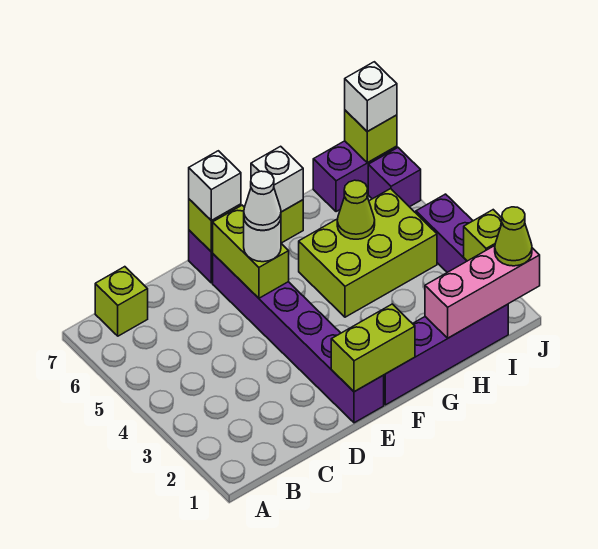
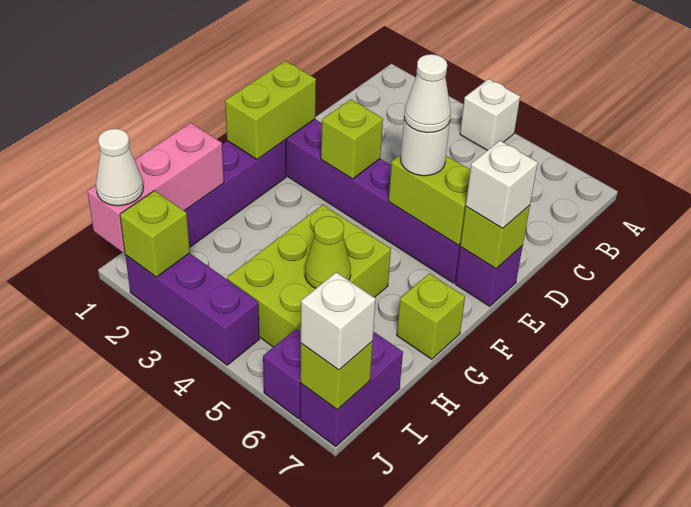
lime 1x1 brick [95,267,148,336] -> lime 1x1 brick moved to [321,99,383,179]
white 1x1 brick [251,146,303,212] -> white 1x1 brick moved to [460,79,520,150]
lime 1x1 cone [495,207,532,266] -> white 1x1 cone [96,129,143,206]

